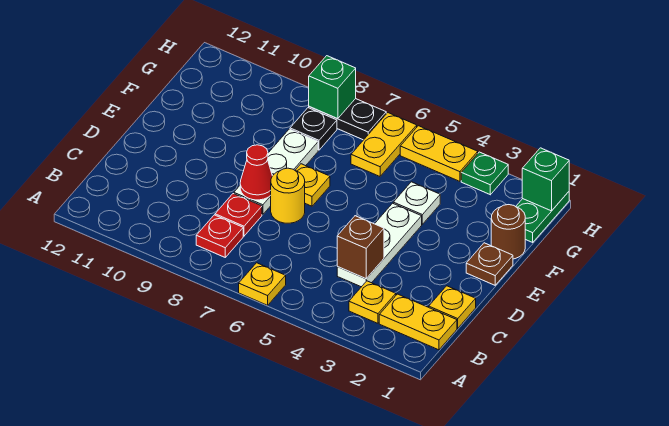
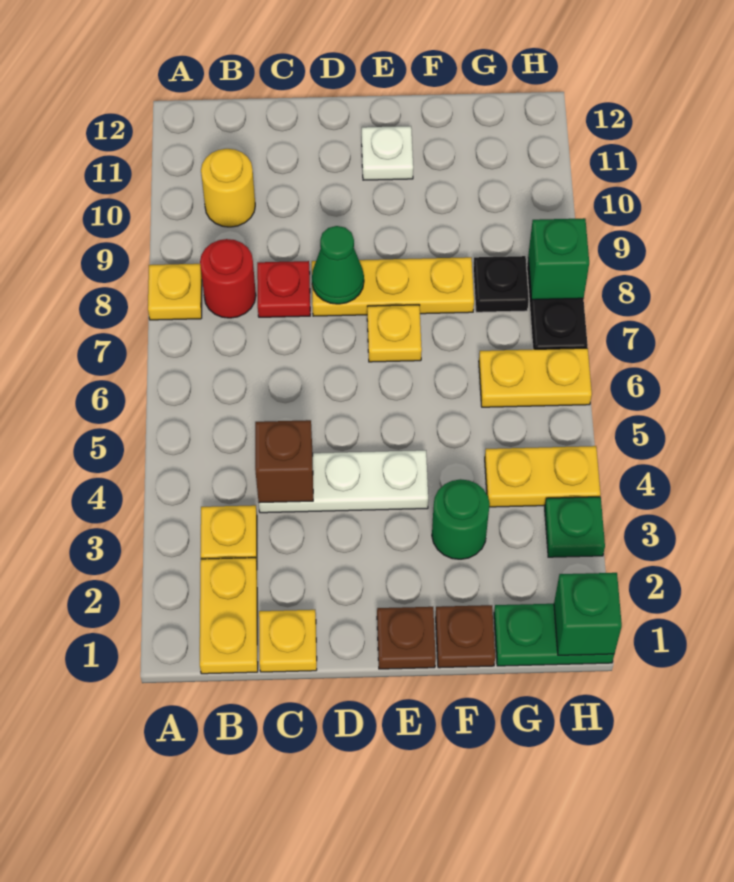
yellow 1x1 plate [239,263,286,305] -> yellow 1x1 plate moved to [148,264,202,320]
red 1x1 plate [196,215,243,257] -> red 1x1 round brick [200,239,256,318]
yellow 1x1 round brick [271,168,305,223] -> yellow 1x1 round brick moved to [201,149,255,227]
white 1x3 plate [234,129,318,215] -> yellow 1x3 plate [312,257,474,316]
red 1x1 cone [240,145,272,200] -> green 1x1 cone [312,226,364,304]
brown 1x1 round brick [491,205,525,259] -> brown 1x1 plate [436,605,495,668]
none -> green 1x1 round brick [432,479,490,559]
white 1x1 plate [393,182,440,224] -> white 1x1 plate moved to [362,126,413,180]
yellow 1x2 plate [400,126,478,181] -> yellow 1x2 plate turned to [485,446,600,507]

